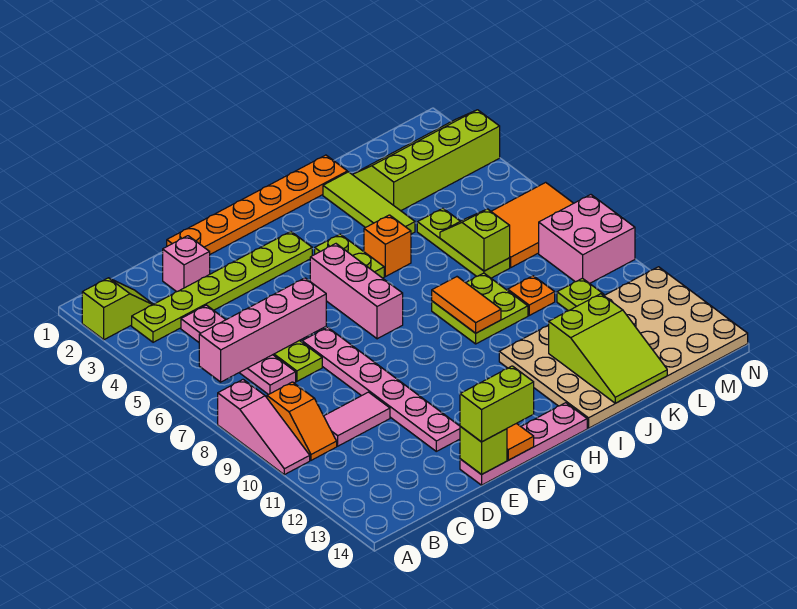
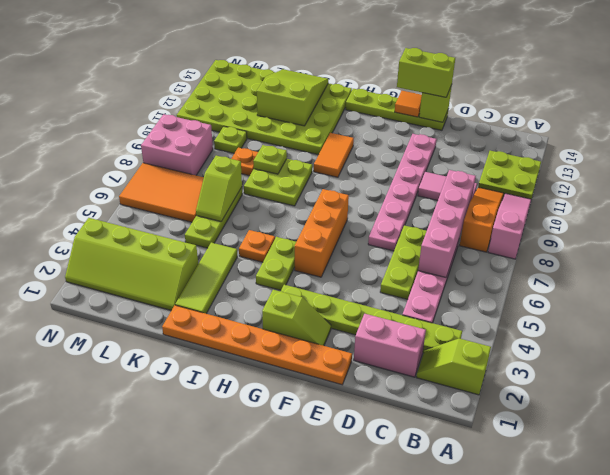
none -> lime 2x2 plate [478,151,541,199]
pink 1x4 brick [199,278,326,382] -> pink 1x4 brick turned to [418,170,476,277]
orange 1x2 slope [267,382,337,460] -> orange 1x3 slope [460,187,504,252]
pink 1x1 brick [163,236,210,292] -> pink 1x2 brick [354,314,426,377]
pink 1x4 plate [460,403,587,485] -> lime 1x4 plate [346,89,448,130]
none -> lime 1x2 slope [262,290,331,346]
pink 1x3 brick [310,244,403,339] -> orange 1x3 brick [295,189,349,277]
orange 1x1 brick [364,215,411,277] -> orange 1x1 plate [239,230,275,262]
orange 1x2 tile [432,277,501,333] -> orange 1x2 tile moved to [314,133,354,177]
tan 4x6 plate [499,267,748,428] -> lime 4x6 plate [177,60,352,155]
none -> lime 1x1 plate [253,145,287,174]

